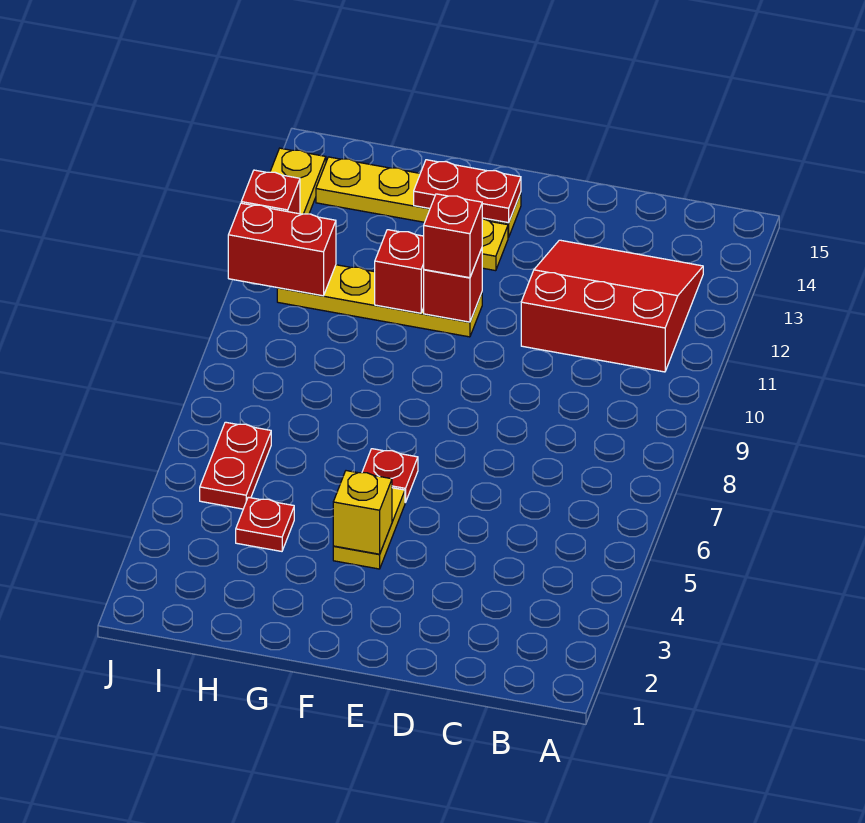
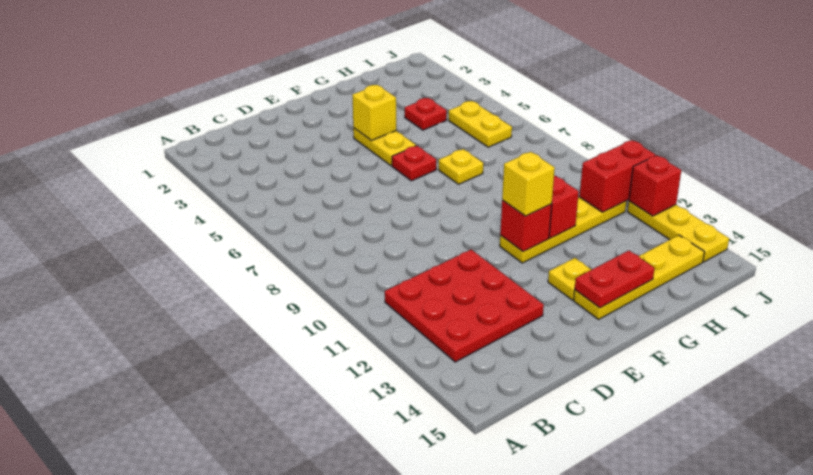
red 3x3 slope [521,240,703,372] -> red 3x3 plate [385,250,544,362]
red 1x1 brick [424,194,483,278] -> yellow 1x1 brick [502,152,555,216]
none -> yellow 1x1 plate [439,149,483,184]
red 1x2 plate [200,422,271,509] -> yellow 1x2 plate [449,101,512,147]

